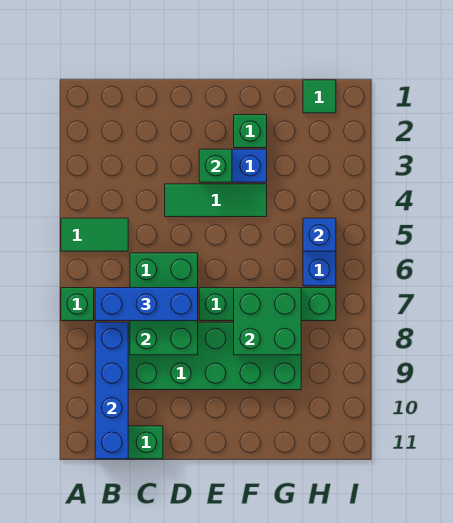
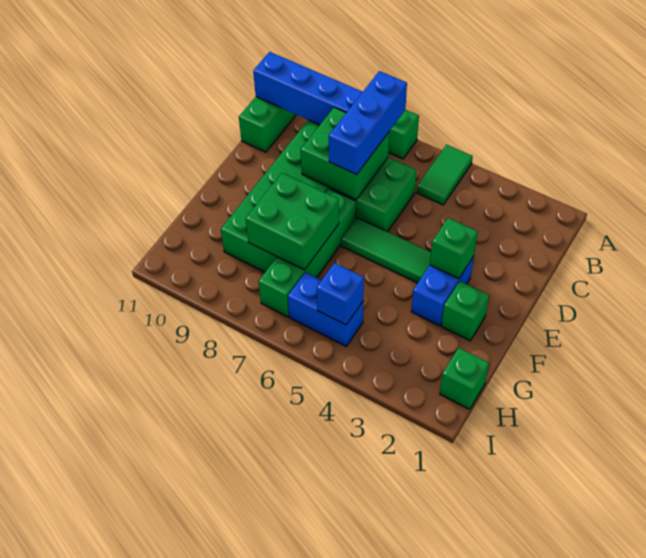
green 1x3 tile [165,184,267,217] -> green 1x3 tile turned to [341,218,431,283]
green 1x1 tile [303,80,336,113] -> green 1x1 brick [440,348,489,409]

